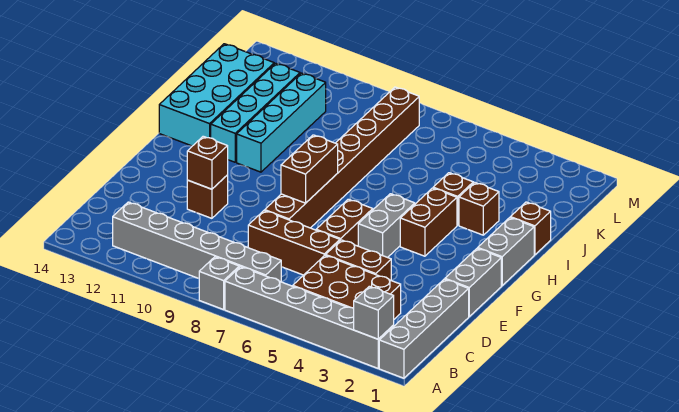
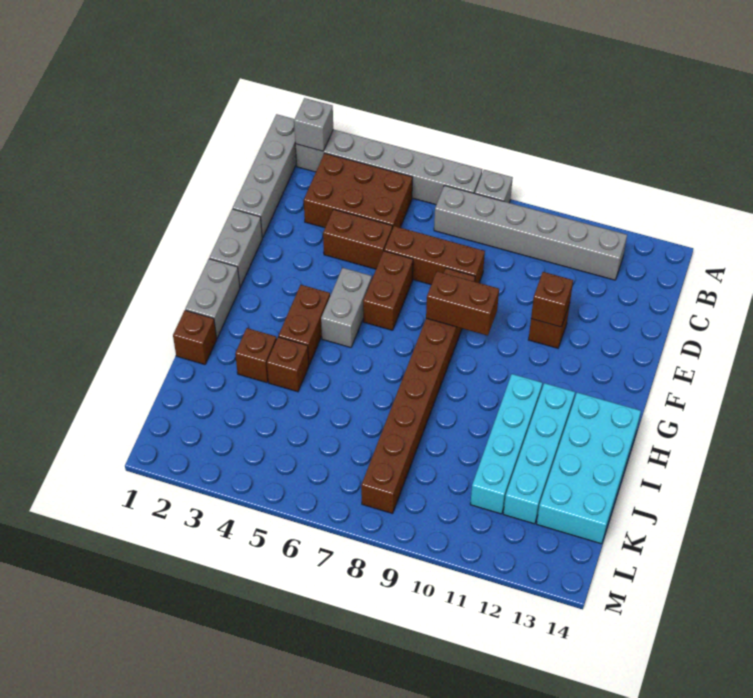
brown 1x2 brick [281,135,338,203] -> brown 1x2 brick turned to [426,271,499,336]

